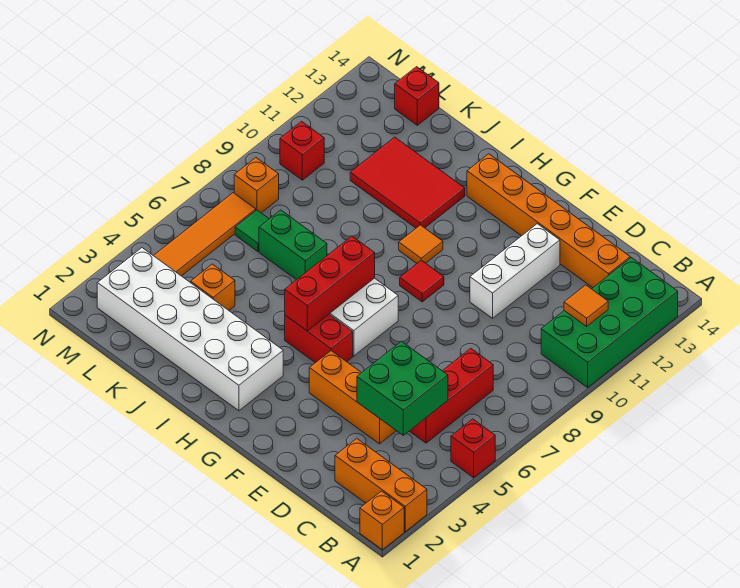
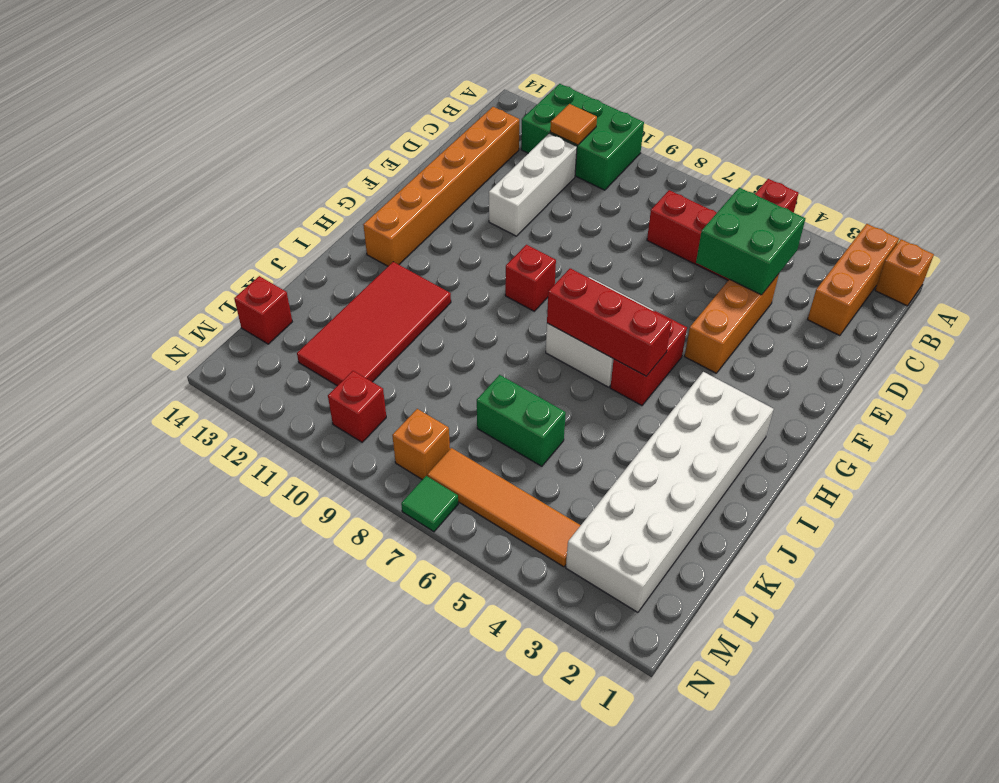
green 2x4 brick [541,258,678,388] -> green 2x3 brick [521,84,644,190]
white 1x3 brick [470,224,560,318] -> white 1x3 brick turned to [489,133,577,236]
red 1x1 tile [400,260,444,302] -> red 1x1 brick [505,245,556,311]
orange 1x1 tile [399,225,443,263] -> none
red 2x3 tile [350,137,465,228] -> red 2x4 tile [297,262,451,386]
green 1x2 brick [259,210,327,280] -> green 1x2 brick turned to [477,375,566,466]
orange 1x1 brick [191,264,235,310] -> none
green 1x1 tile [235,210,269,251] -> green 1x1 tile moved to [401,476,458,532]

